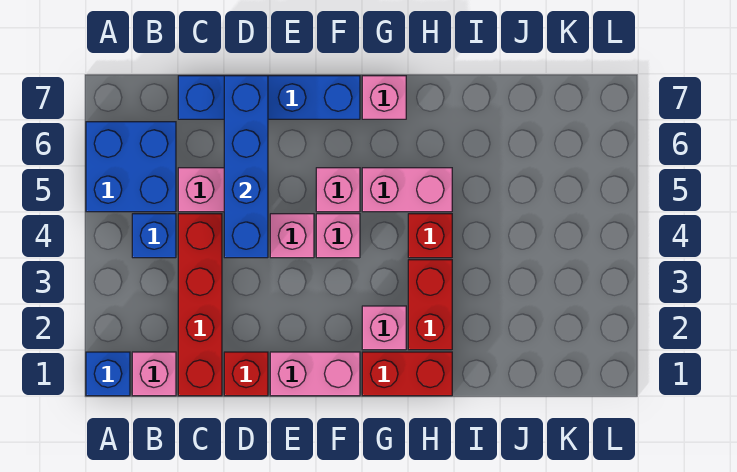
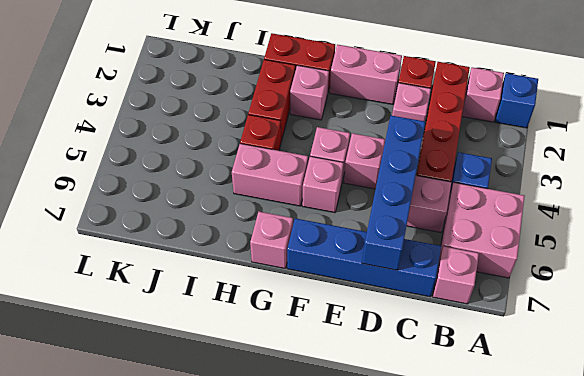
blue 2x2 brick [86,122,176,212] -> pink 2x2 brick [439,183,525,278]
none -> pink 1x1 brick [433,246,479,304]
none -> pink 1x1 brick [392,83,431,121]

